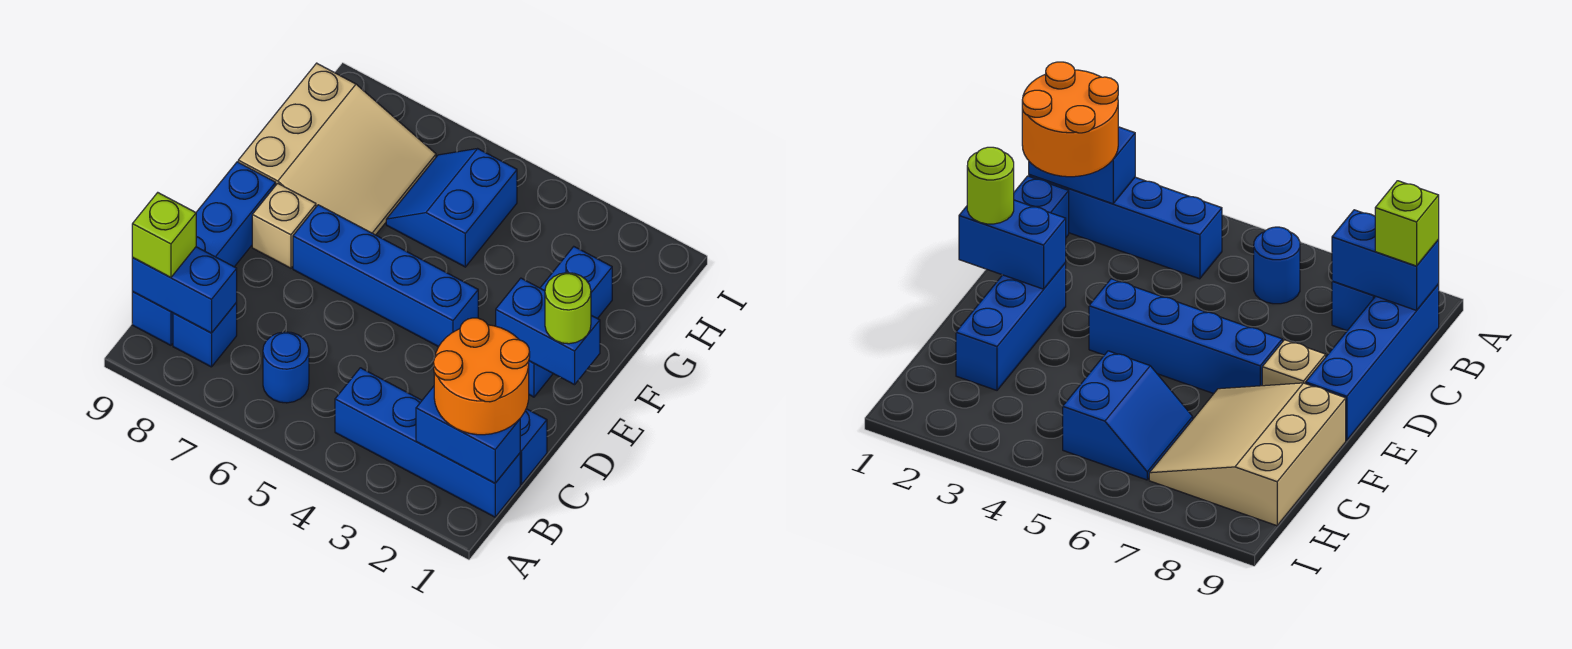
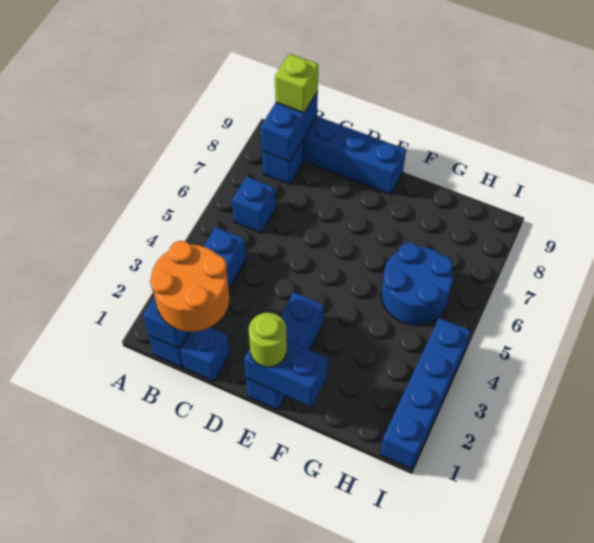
blue 1x1 round brick [263,332,309,403] -> blue 1x1 brick [232,177,275,233]
blue 1x2 brick [496,278,600,385] -> blue 1x2 brick turned to [244,341,328,407]
blue 1x3 brick [529,247,612,397] -> blue 1x3 brick turned to [246,292,324,410]
blue 1x4 brick [293,205,478,347] -> blue 1x4 brick moved to [380,318,471,469]
tan 1x1 brick [252,183,316,268] -> none
tan 3x3 slope [238,63,436,235] -> none
blue 2x2 slope [386,149,517,267] -> blue 2x2 round brick [381,243,453,325]

